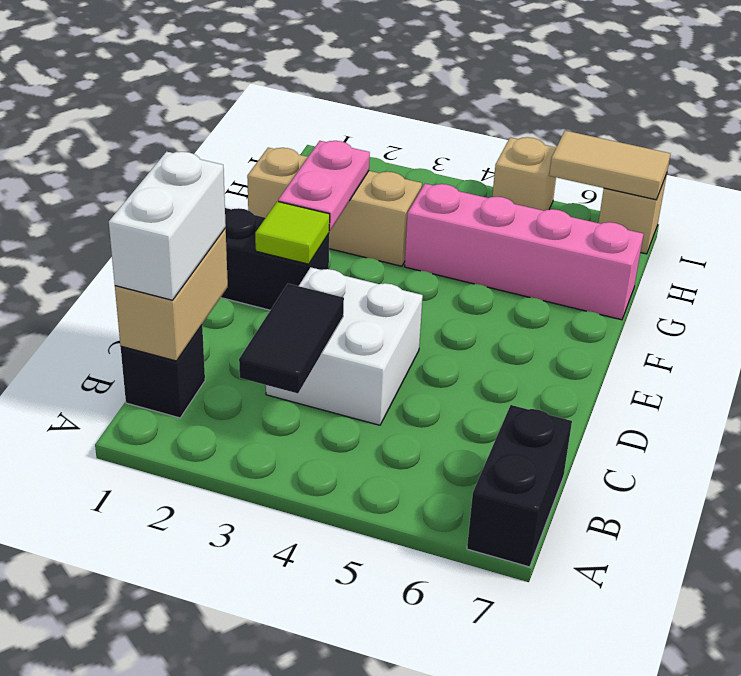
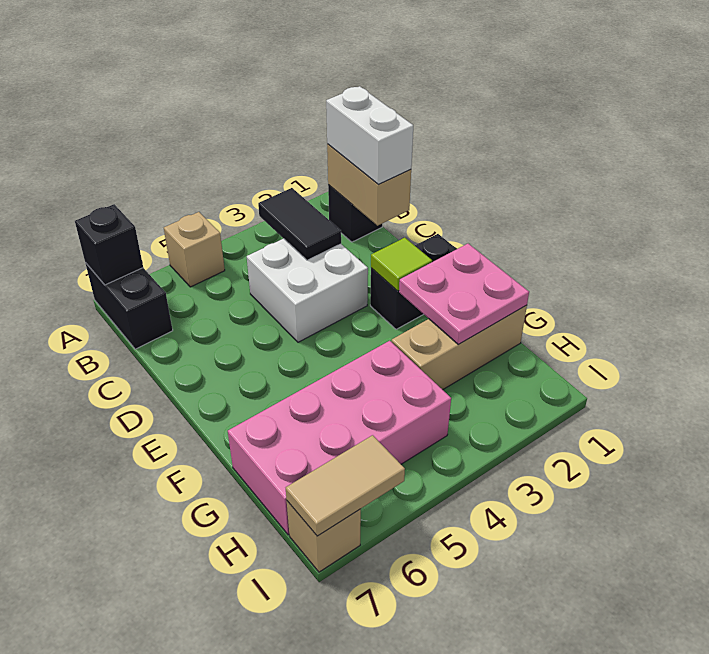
none -> black 1x1 brick [75,204,143,285]
pink 1x2 plate [278,141,370,231] -> pink 2x2 plate [399,244,529,345]
pink 1x4 brick [405,184,644,320] -> pink 2x4 brick [228,341,451,535]
tan 1x1 brick [492,137,556,211] -> tan 1x1 brick moved to [164,212,225,287]

